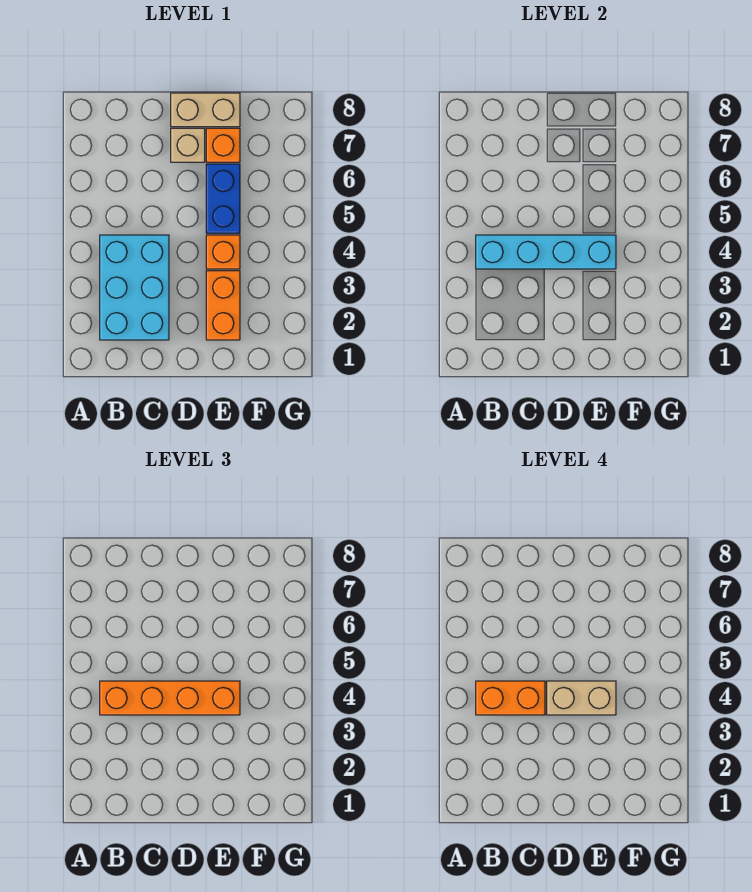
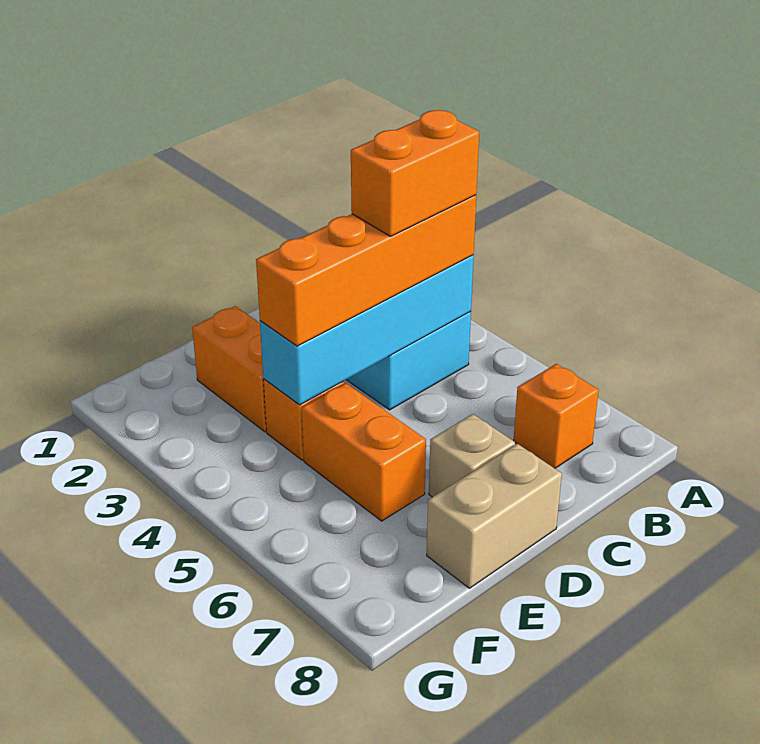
tan 1x2 brick [547,681,616,715] -> none
blue 1x2 brick [206,164,240,233] -> orange 1x2 brick [302,383,426,521]
orange 1x1 brick [206,128,240,162] -> orange 1x1 brick moved to [514,364,599,468]

